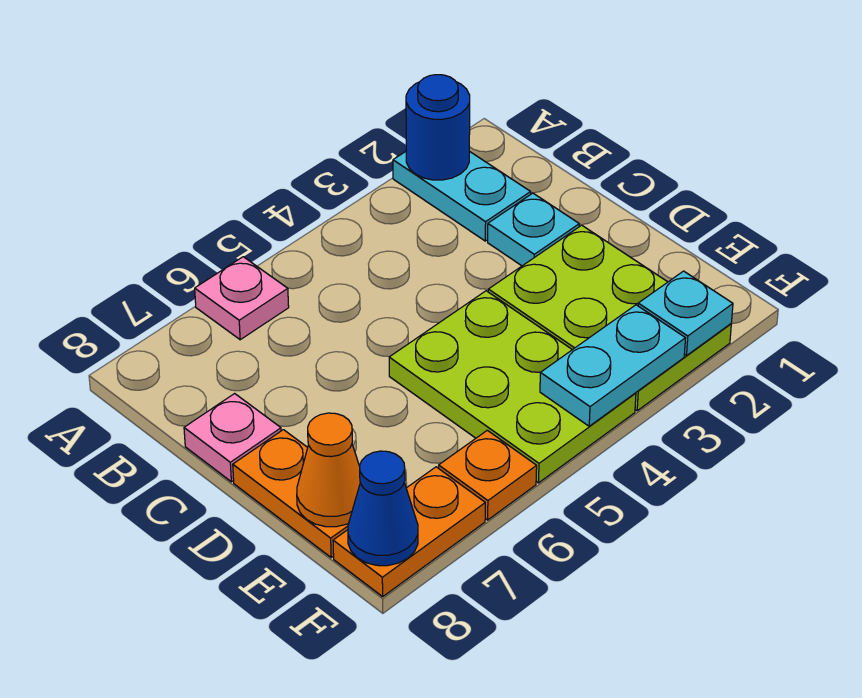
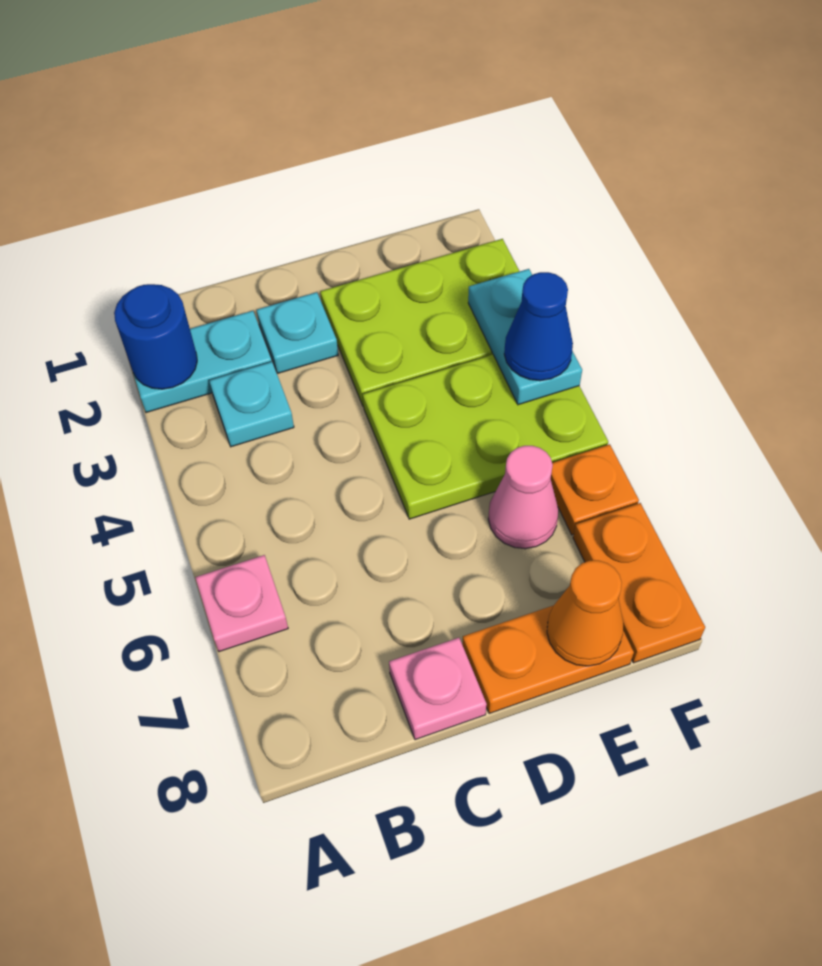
none -> pink 1x1 cone [488,446,558,549]
cyan 1x1 plate [638,271,733,356] -> cyan 1x1 plate moved to [209,362,294,447]
blue 1x1 cone [348,451,418,566] -> blue 1x1 cone moved to [504,272,573,381]

